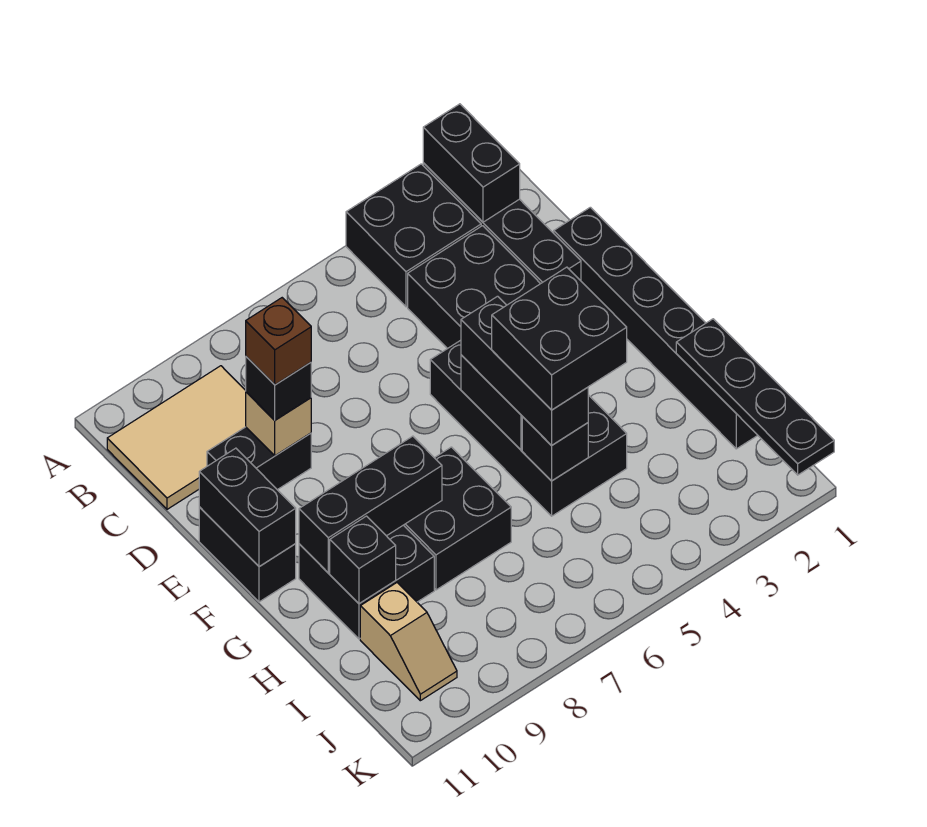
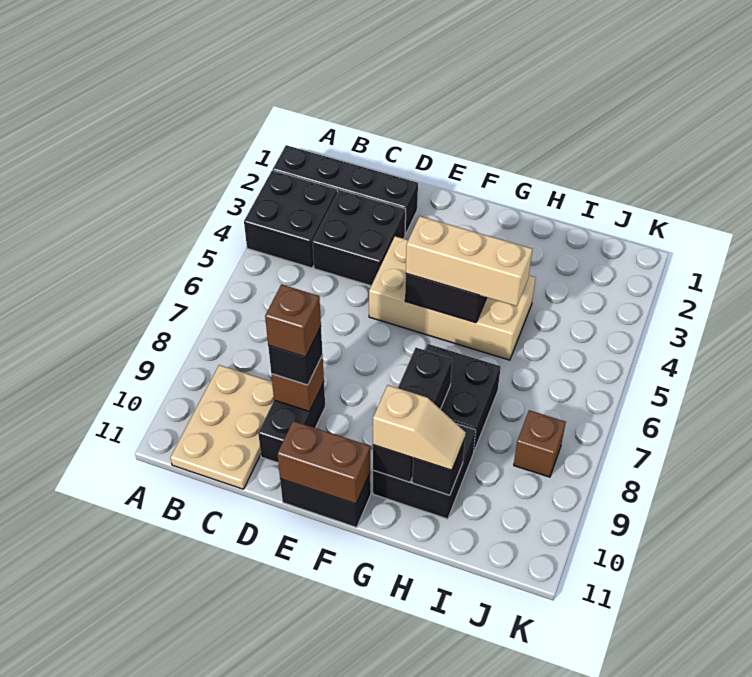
black 1x2 brick [423,104,520,222] -> none
tan 2x3 tile [107,366,246,509] -> tan 2x3 plate [170,365,274,489]
black 1x6 brick [554,207,758,449] -> none
tan 1x1 brick [246,392,311,456] -> brown 1x1 brick [271,355,324,411]
black 2x4 brick [430,340,627,516] -> tan 2x4 brick [369,236,536,360]
black 1x2 brick [199,448,296,567] -> brown 1x2 brick [277,421,370,504]
black 1x3 brick [461,296,588,446] -> tan 1x3 brick [406,216,532,306]
black 2x2 brick [492,267,627,410] -> none
black 1x4 plate [676,319,834,475] -> none
black 1x1 brick [522,417,588,481] -> none
tan 1x2 slope [360,583,457,701] -> tan 1x2 slope moved to [373,385,466,470]
none -> brown 1x1 brick [514,410,566,477]

